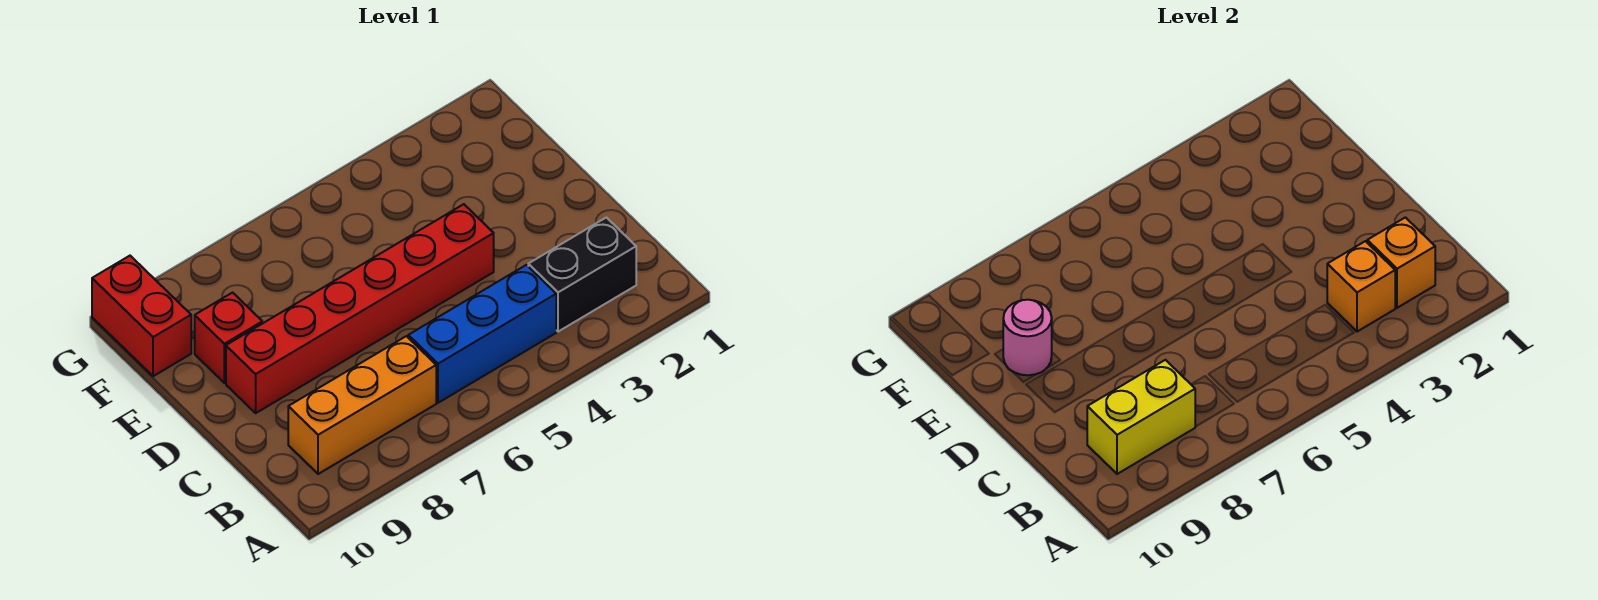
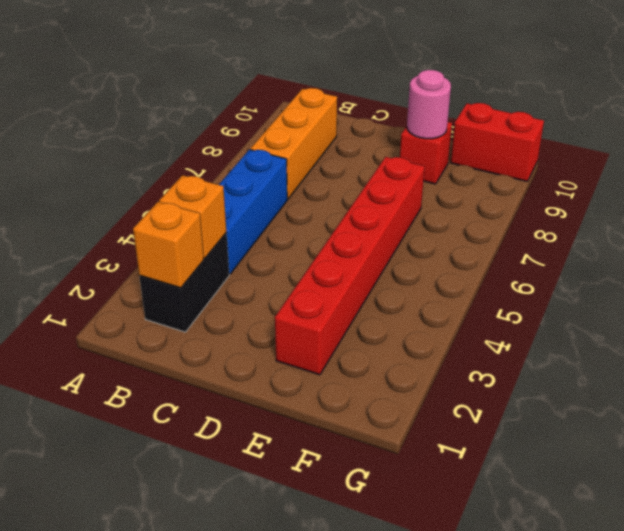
yellow 1x2 brick [1087,360,1195,474] -> none
red 1x6 brick [226,204,494,413] -> red 1x6 brick moved to [275,157,425,375]

